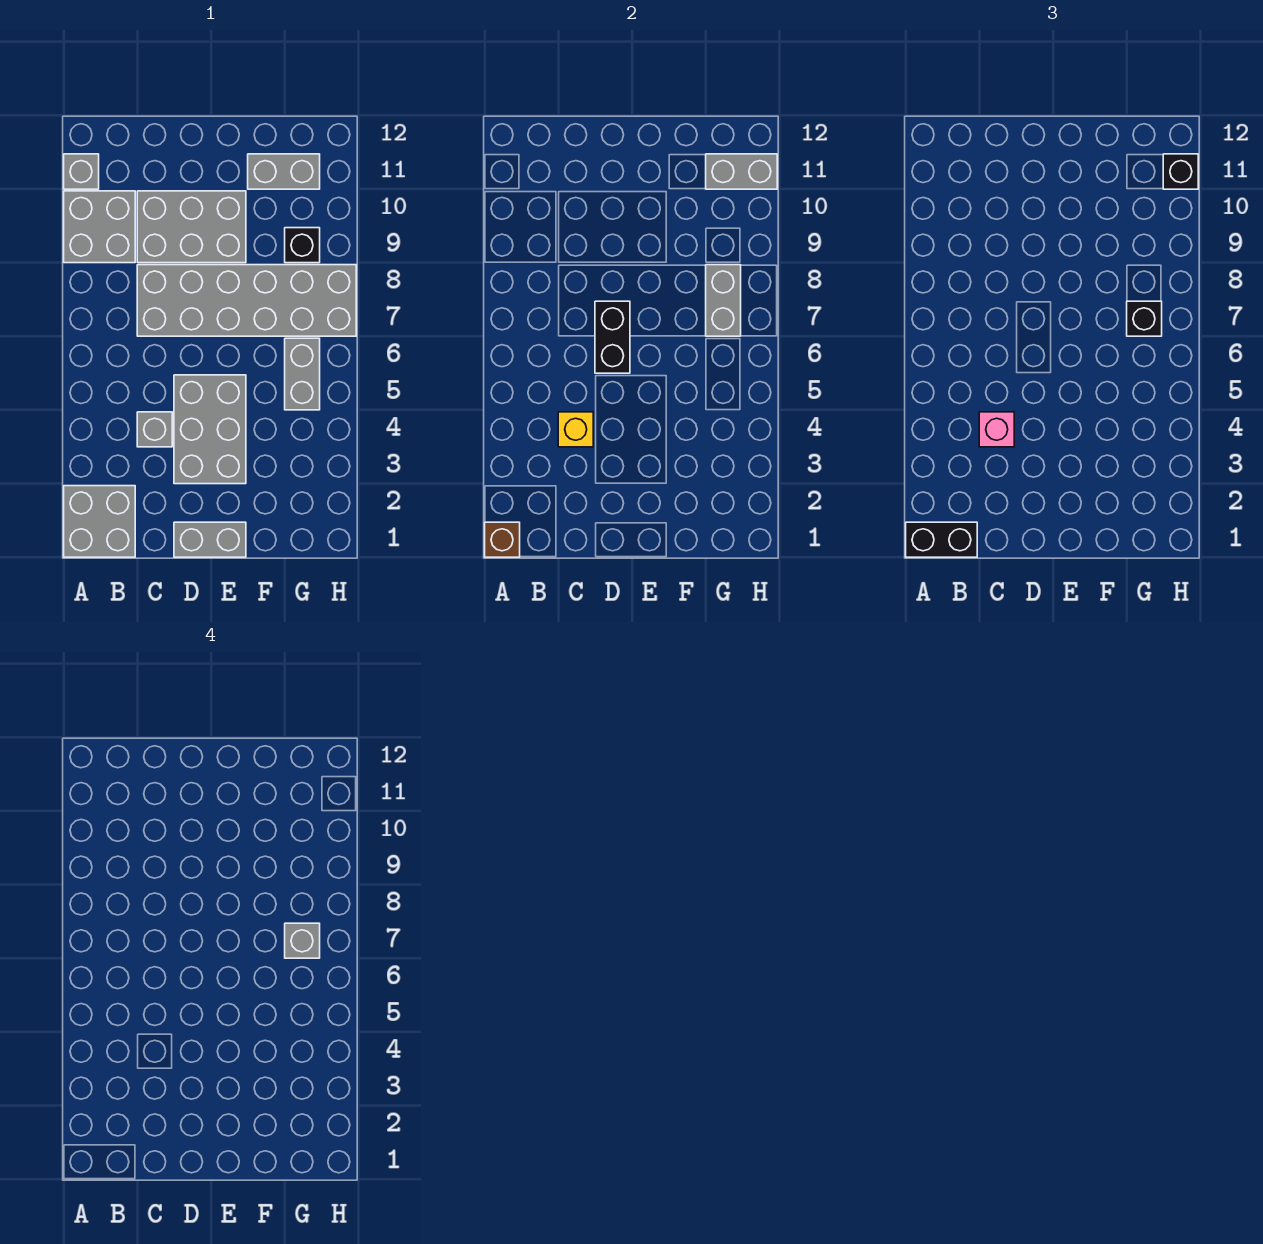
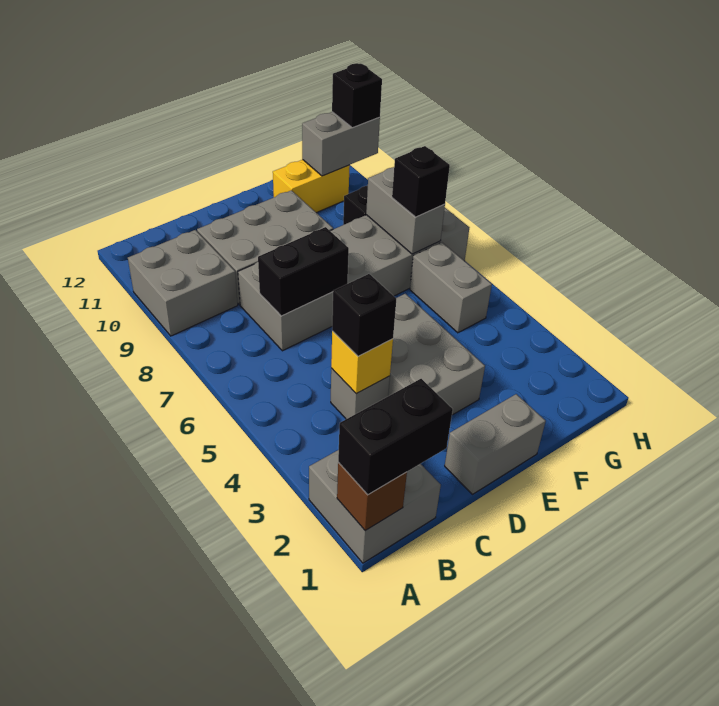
grey 1x1 brick [64,154,99,189] -> none
pink 1x1 brick [979,412,1014,447] -> black 1x1 brick [332,274,396,357]
black 1x2 brick [595,301,630,373] -> black 1x2 brick turned to [258,227,349,316]
grey 1x2 brick [248,154,320,189] -> yellow 1x2 brick [273,160,350,213]
grey 1x1 brick [285,923,320,958] -> none

